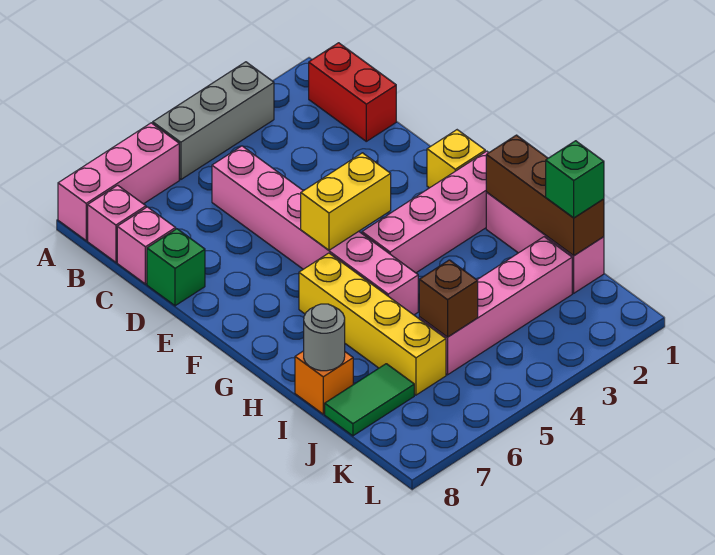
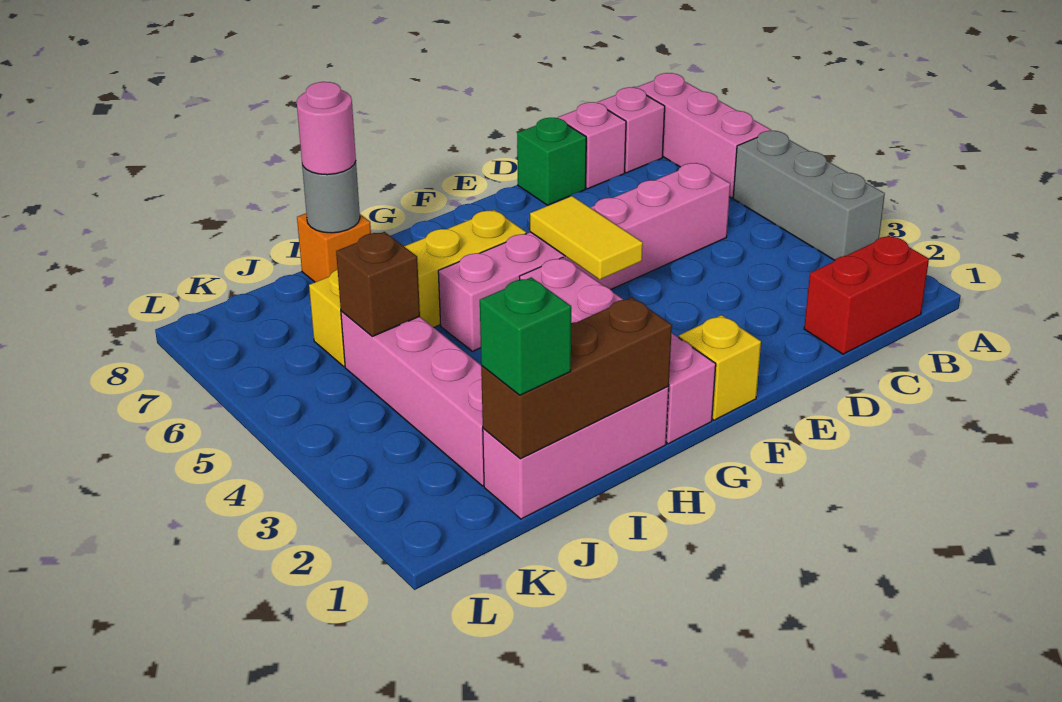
yellow 1x2 brick [301,153,391,250] -> yellow 1x2 tile [530,196,643,280]
none -> pink 1x1 round brick [297,82,356,175]
green 1x2 tile [325,364,414,436] -> none

